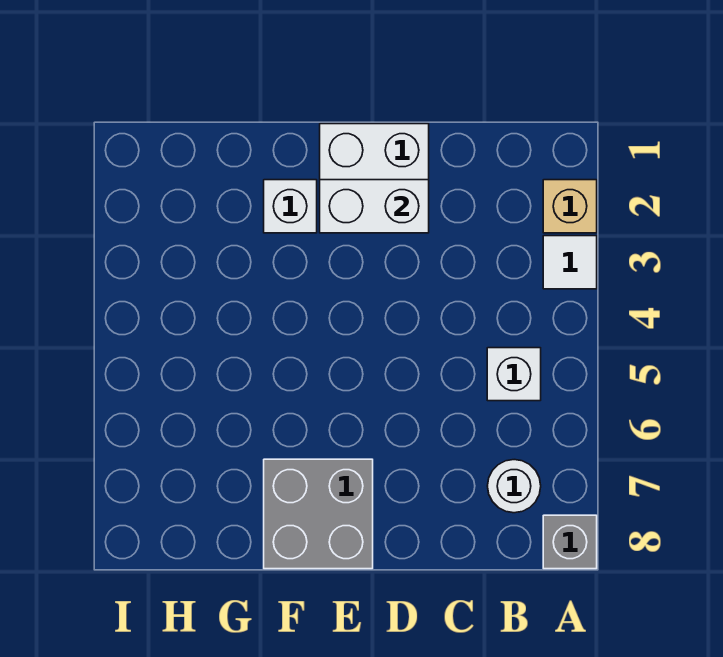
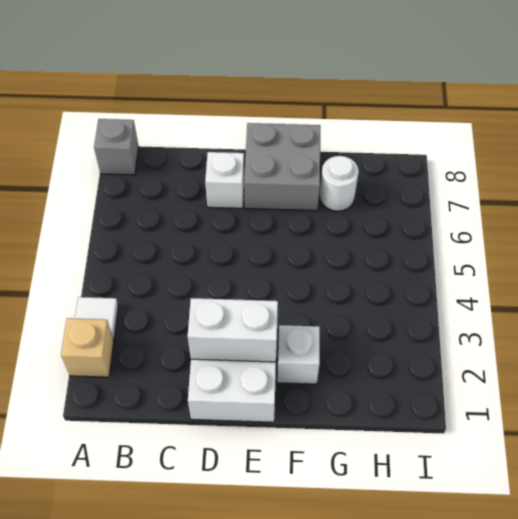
white 1x1 brick [487,348,541,401] -> white 1x1 brick moved to [205,152,244,208]
white 1x1 round brick [488,460,541,513] -> white 1x1 round brick moved to [319,156,359,211]

